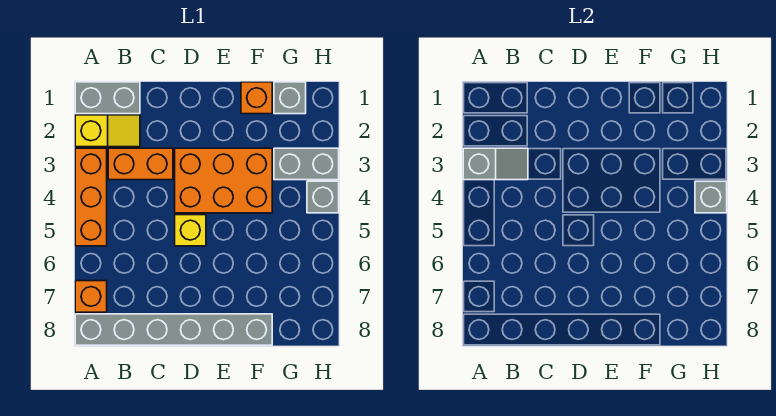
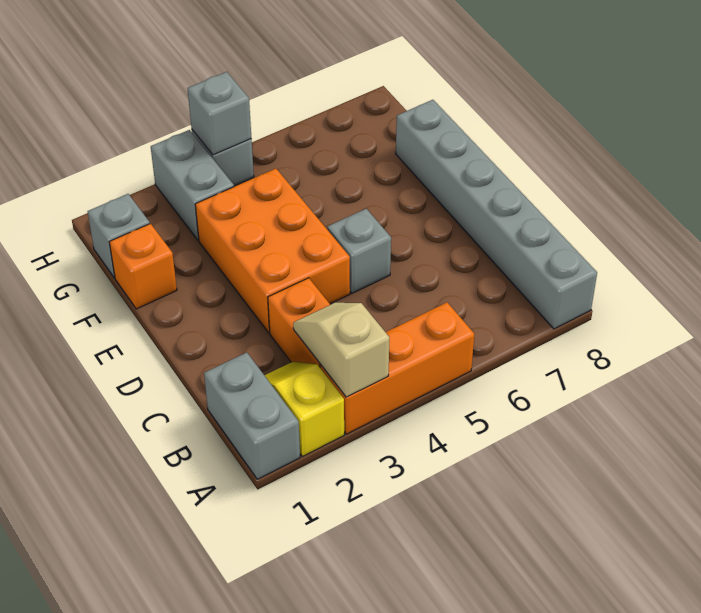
grey 1x2 slope [463,148,528,180] -> tan 1x2 slope [293,303,390,397]
orange 1x1 brick [75,281,107,312] -> none
yellow 1x1 brick [175,215,206,246] -> grey 1x1 brick [327,209,391,293]

